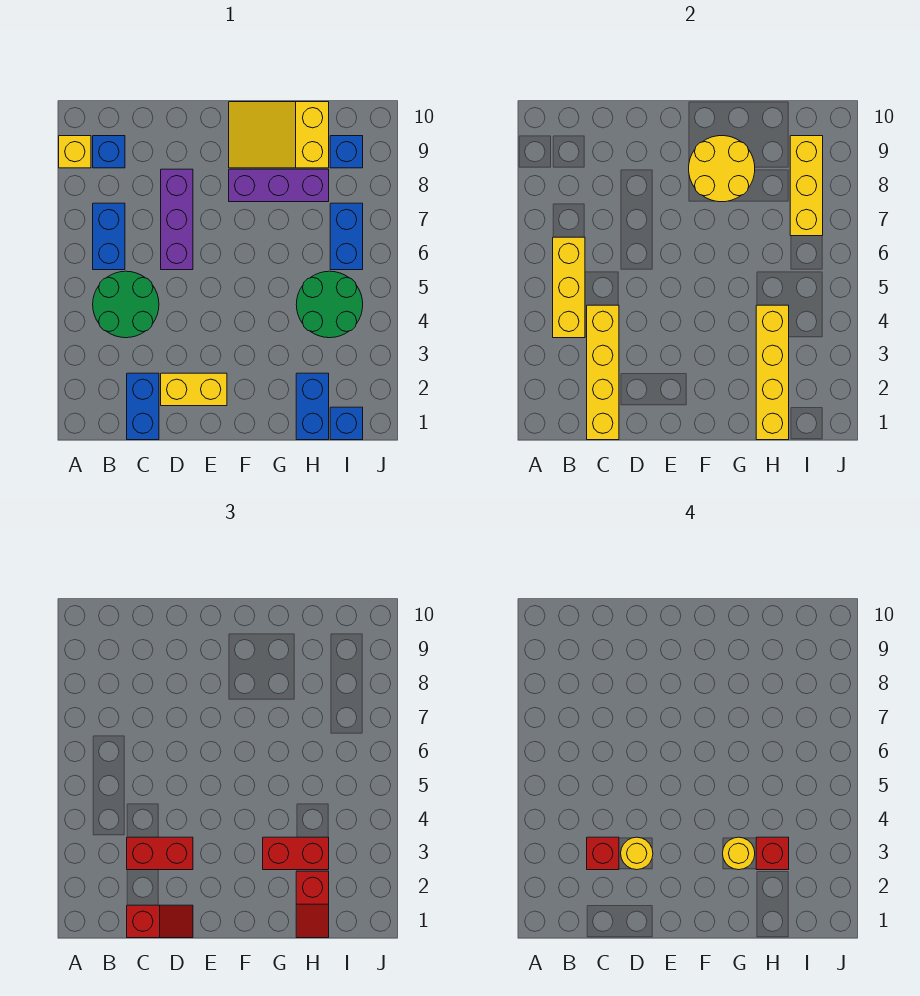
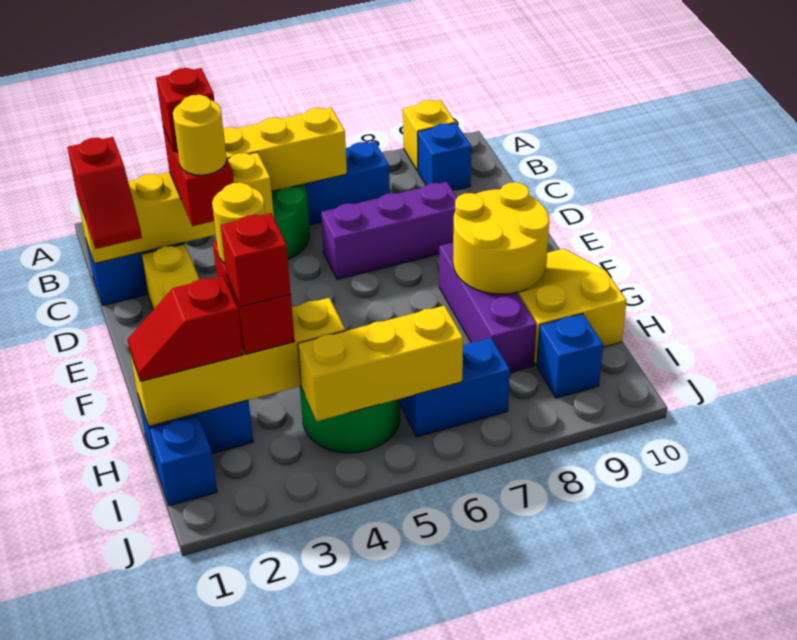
yellow 1x3 brick [790,136,823,236] -> yellow 1x3 brick moved to [298,306,463,421]

